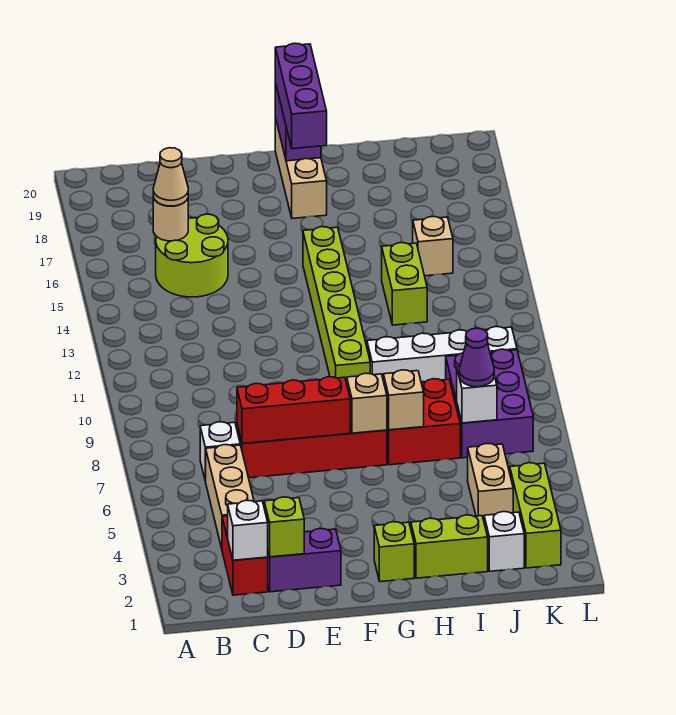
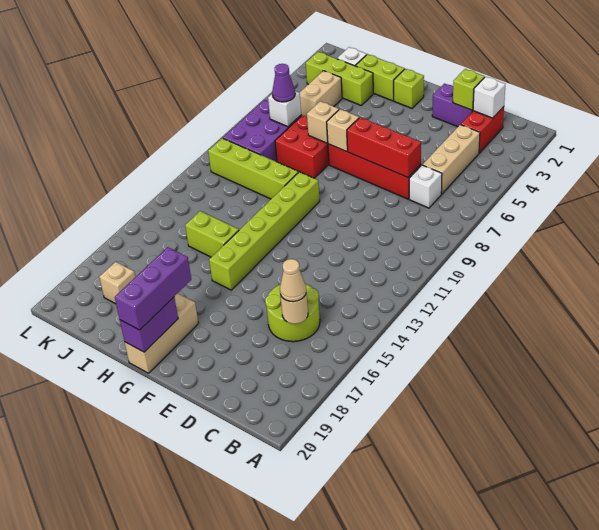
white 1x4 brick [367,327,517,382] -> lime 1x4 brick [208,138,298,199]
lime 1x2 brick [382,243,427,325] -> lime 1x2 brick turned to [185,211,239,257]
tan 1x1 brick [413,217,453,276] -> tan 1x1 brick moved to [99,262,135,304]
lime 1x3 brick [510,463,561,568] -> lime 1x3 brick turned to [306,52,373,105]

